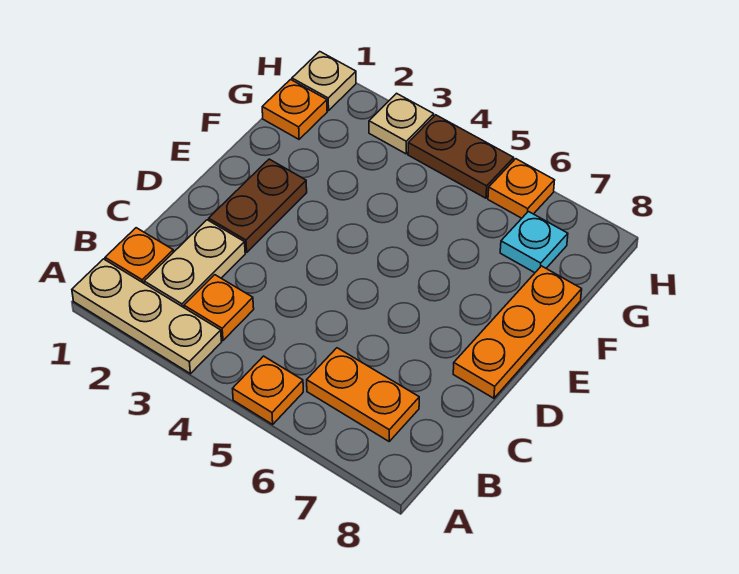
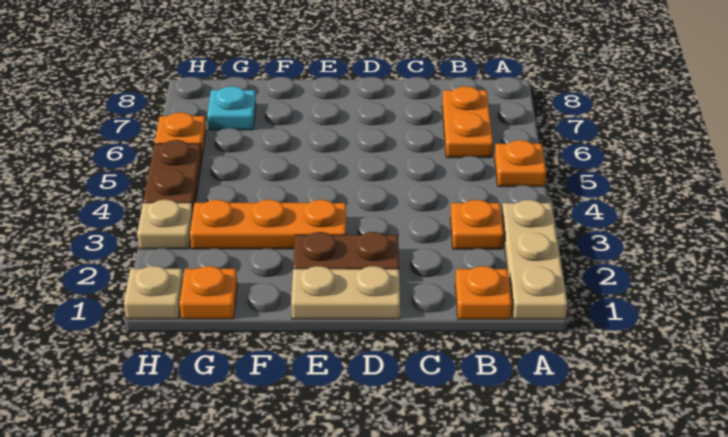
tan 1x2 plate [144,220,245,307] -> tan 1x2 plate moved to [291,266,400,319]
orange 1x3 plate [453,266,582,398] -> orange 1x3 plate moved to [190,200,346,249]

